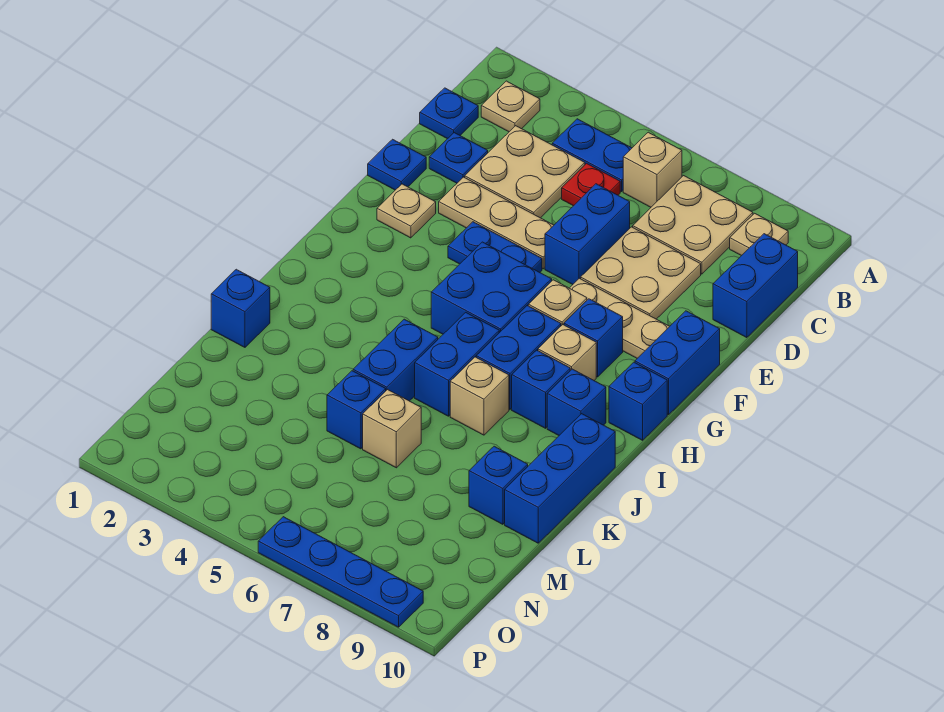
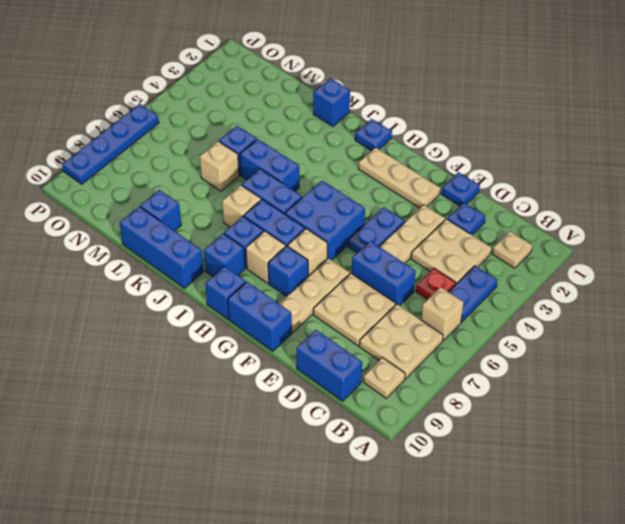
blue 1x1 plate [420,88,478,139] -> blue 1x1 plate moved to [355,119,392,151]
tan 1x1 plate [377,184,436,238] -> tan 1x3 plate [359,147,440,208]

